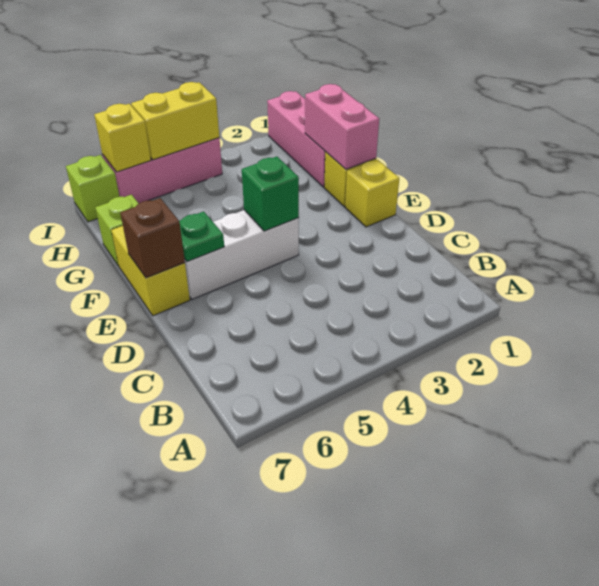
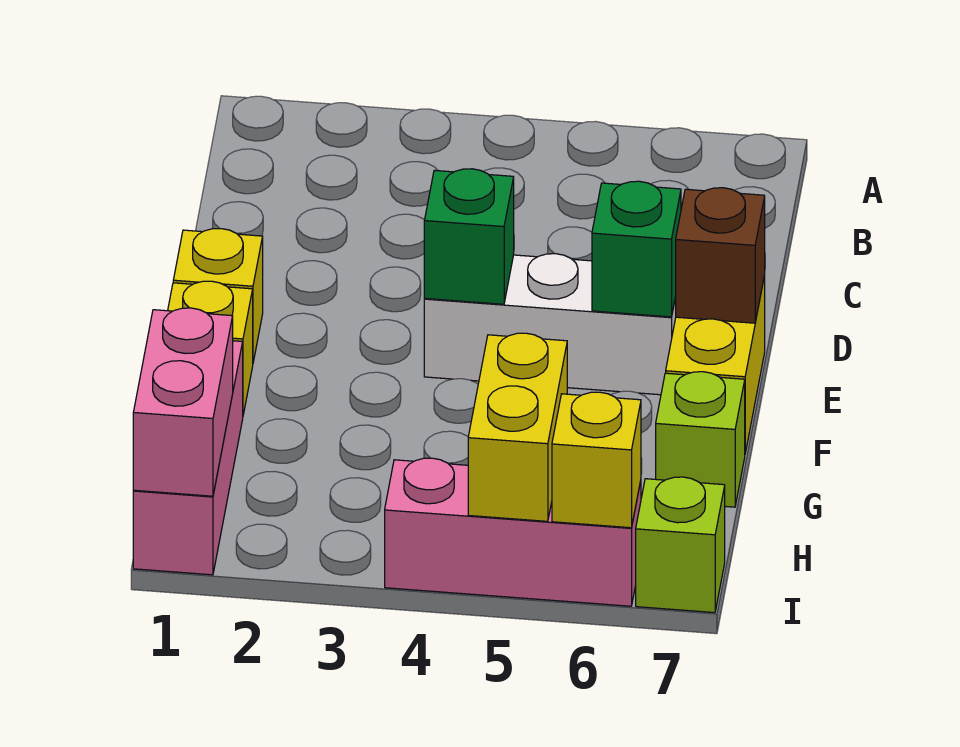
green 1x1 plate [179,212,224,261] -> green 1x1 brick [592,181,681,317]
pink 1x2 brick [305,84,379,169] -> pink 1x2 brick moved to [133,308,233,496]
yellow 1x2 brick [131,82,219,160] -> yellow 1x2 brick turned to [468,333,567,521]

